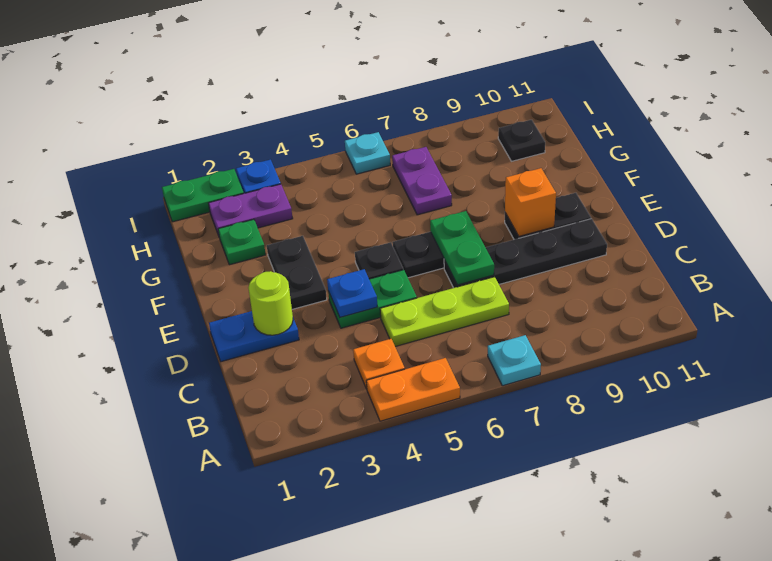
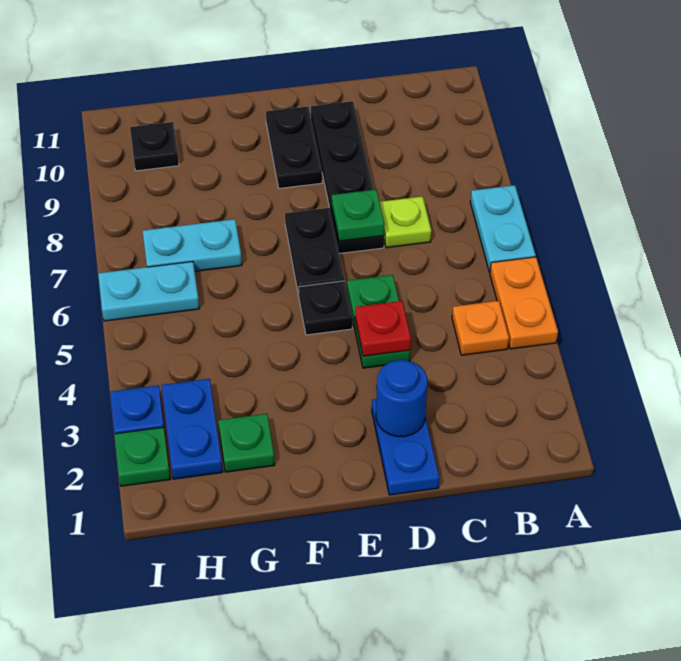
cyan 1x1 plate [488,335,541,386] -> cyan 1x2 plate [470,185,536,272]
lime 1x3 plate [380,277,509,347] -> lime 1x1 plate [380,196,431,248]
lime 1x1 round brick [248,271,293,335] -> blue 1x1 round brick [376,360,427,437]
blue 1x1 plate [327,269,377,317] -> red 1x1 plate [355,301,411,356]
green 1x2 plate [430,211,494,285] -> green 1x1 plate [332,190,385,241]
black 1x2 plate [267,236,327,309] -> none
orange 1x1 brick [505,168,556,236] -> none
purple 1x2 plate [392,147,452,215] -> cyan 1x2 plate [143,219,242,271]
purple 1x2 plate [209,184,293,236] -> blue 1x2 plate [161,379,223,479]
green 1x2 plate [162,169,244,222] -> green 1x1 plate [114,427,170,486]
cyan 1x1 plate [345,132,390,174] -> cyan 1x2 plate [98,262,199,321]

